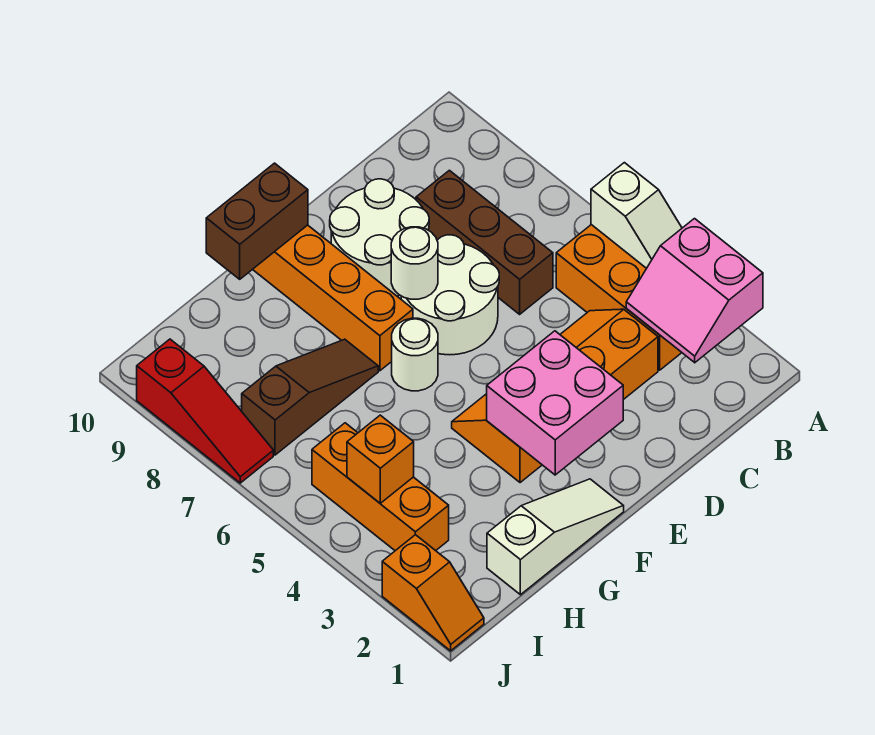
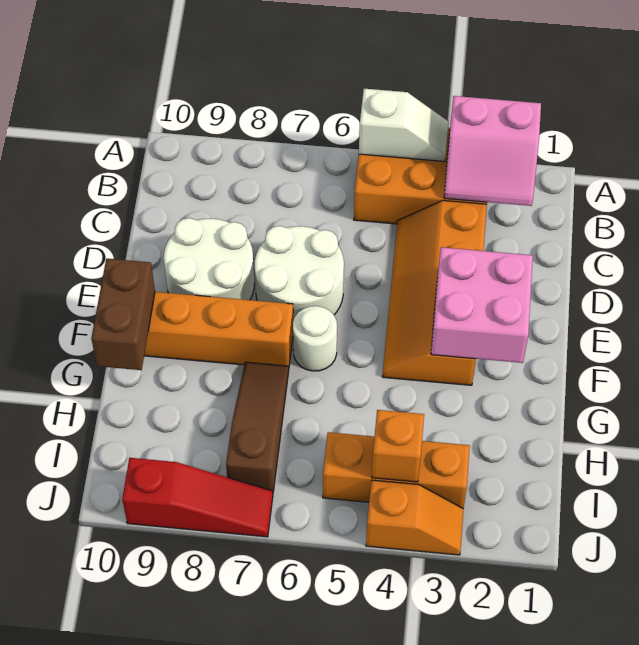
brown 1x3 brick [416,170,553,314] -> none
white 1x1 round brick [391,227,438,299] -> none
white 1x3 slope [487,479,624,595] -> none
orange 1x2 slope [382,535,484,651] -> orange 1x2 slope moved to [366,480,464,555]

